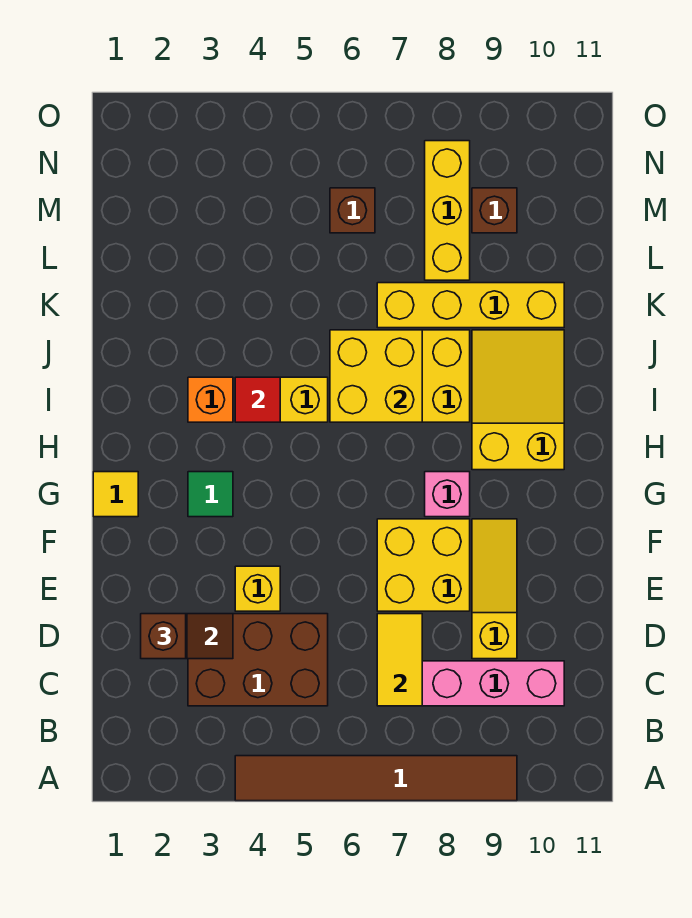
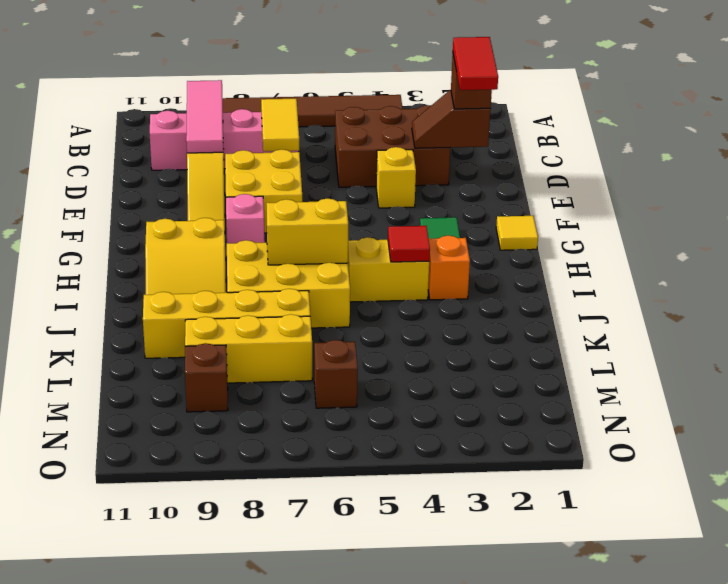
none -> pink 1x3 tile [186,80,223,153]
none -> red 1x2 tile [453,37,498,90]
yellow 2x2 brick [330,330,422,422] -> yellow 1x2 brick [266,198,348,265]
yellow 1x3 brick [425,141,470,280] -> yellow 1x3 brick turned to [185,314,312,383]

